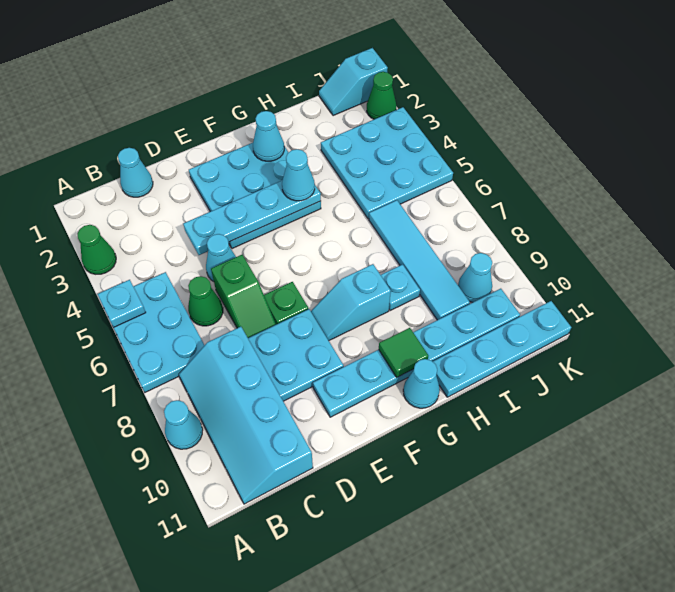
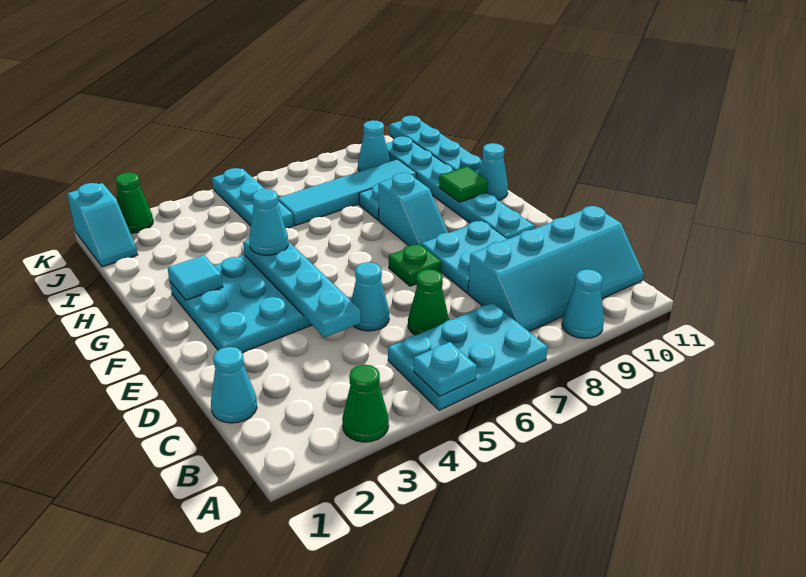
green 1x2 slope [211,255,276,338] -> none
cyan 1x1 cone [253,111,284,161] -> cyan 1x1 tile [168,255,223,300]
cyan 3x3 plate [321,107,453,219] -> cyan 1x3 plate [212,168,293,228]

